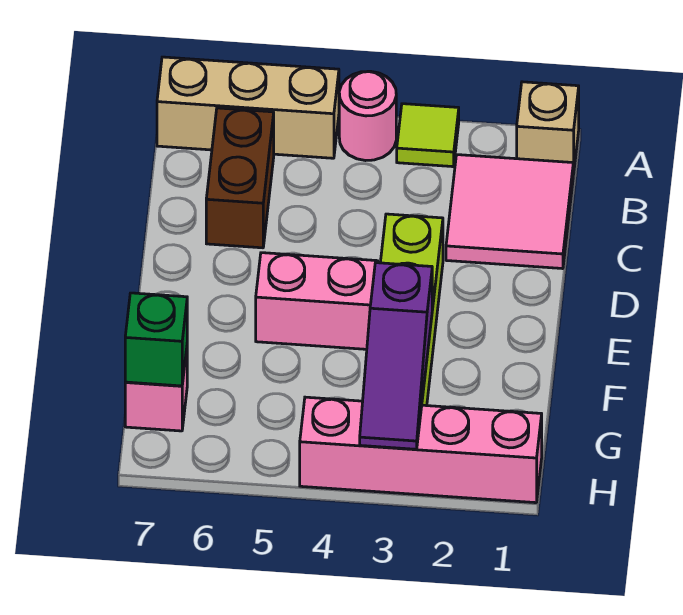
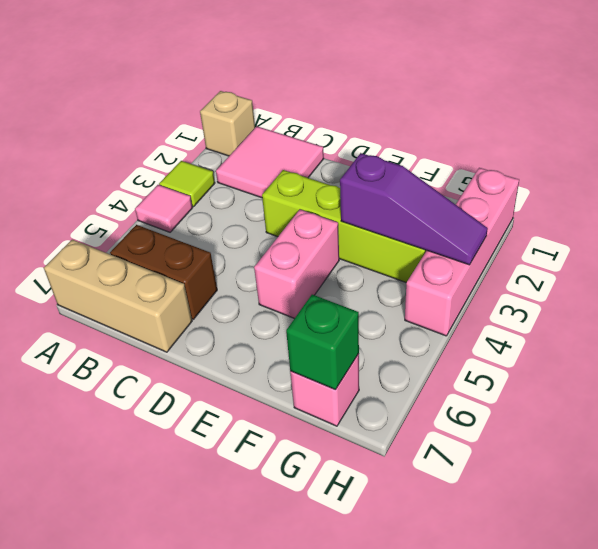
pink 1x1 round brick [339,71,396,161] -> pink 1x1 tile [135,185,193,232]
tan 1x3 brick [157,57,339,158] -> tan 1x3 brick turned to [44,240,192,352]

